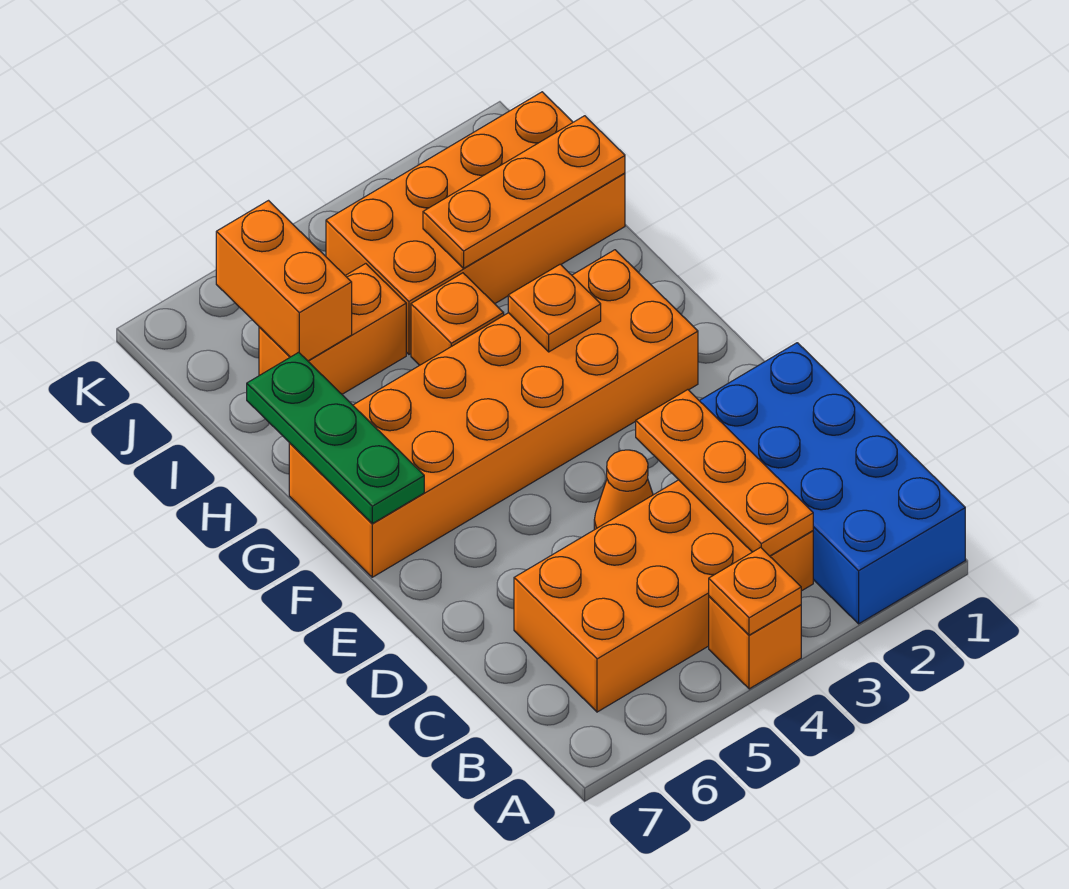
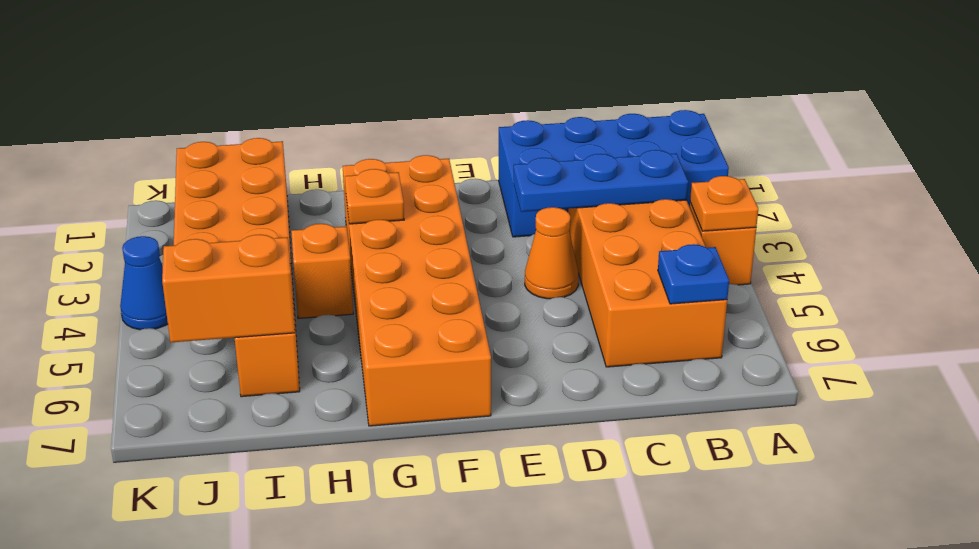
orange 1x3 plate [636,390,813,556] -> blue 1x3 plate [514,150,688,212]
none -> blue 1x1 plate [658,244,729,304]
green 1x3 plate [247,352,424,524] -> none
orange 1x3 plate [423,116,625,268] -> none
none -> blue 1x1 cone [120,236,168,330]

